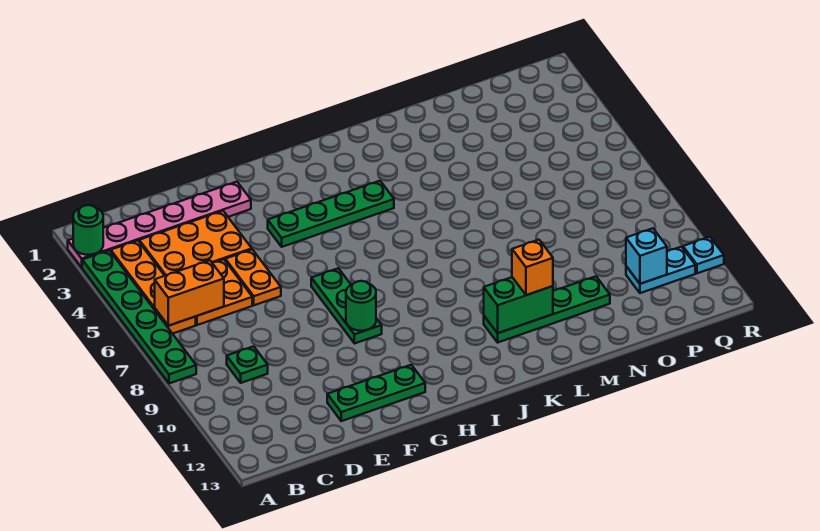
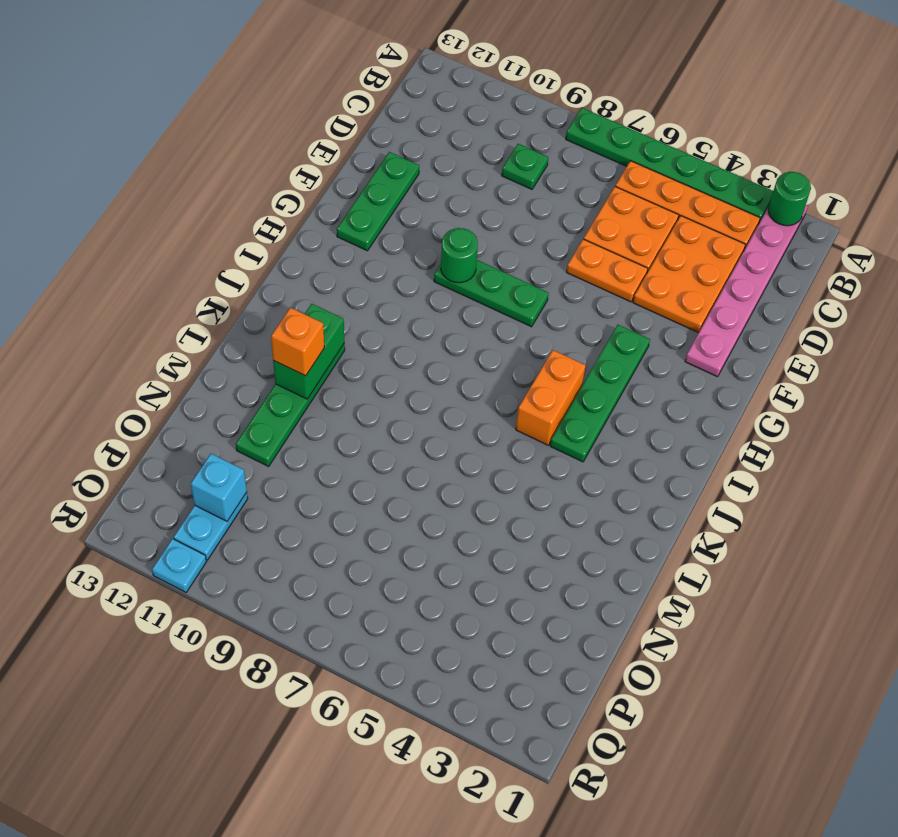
orange 1x2 brick [155,260,224,326] -> orange 1x2 brick moved to [516,350,586,445]

